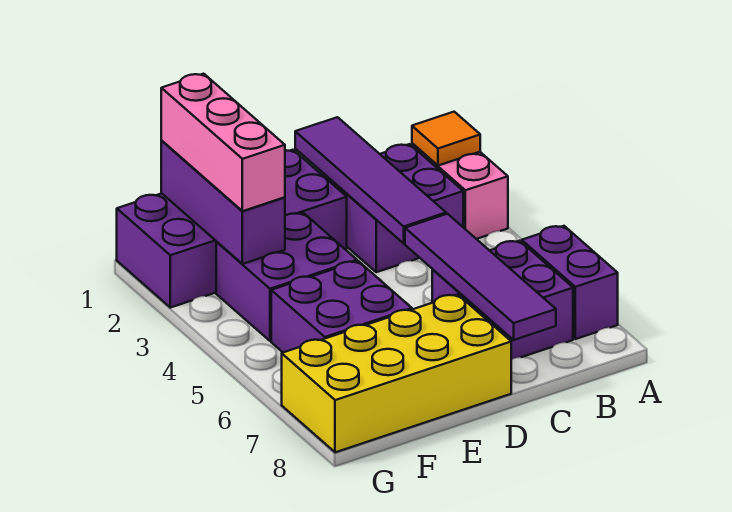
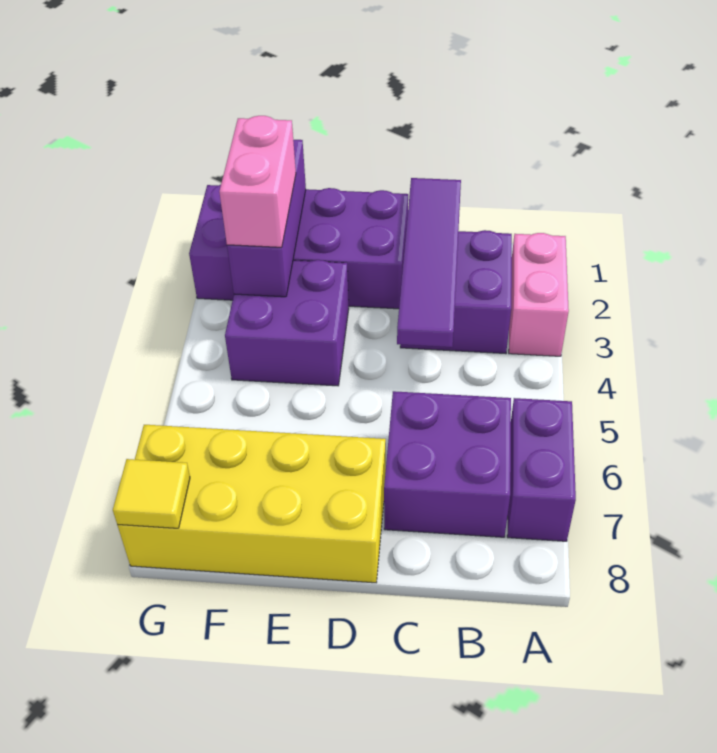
orange 1x1 tile [412,112,480,166] -> none
purple 1x4 tile [405,214,556,340] -> none
purple 2x2 brick [271,261,412,352] -> none
pink 1x3 brick [161,74,285,211] -> pink 1x2 brick [219,116,296,247]
none -> yellow 1x1 tile [113,459,190,528]

